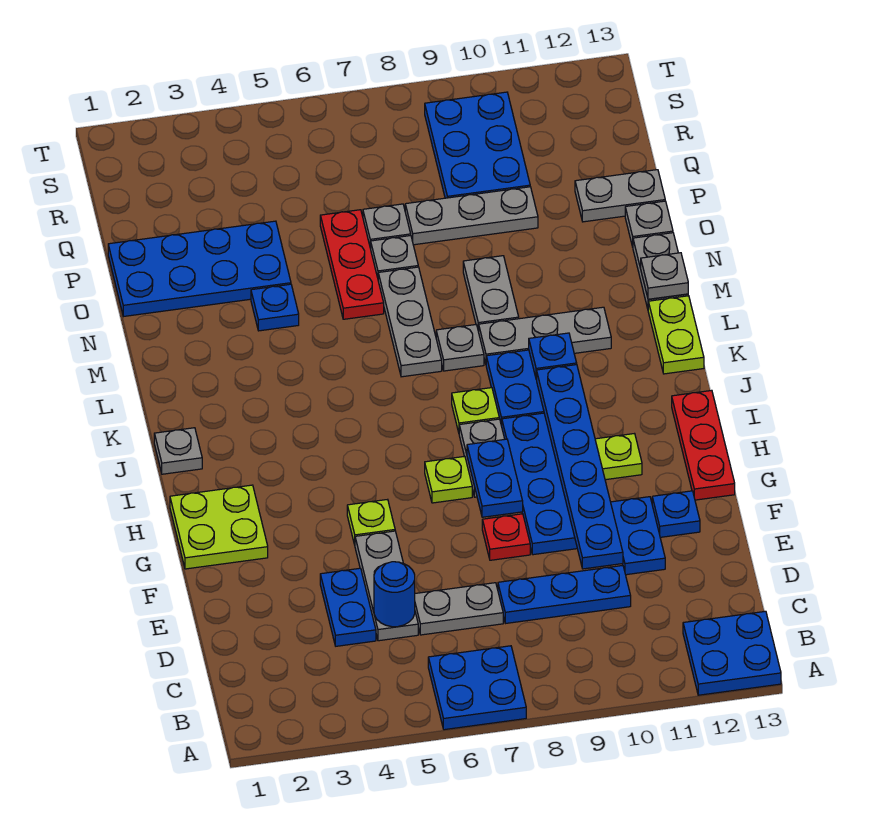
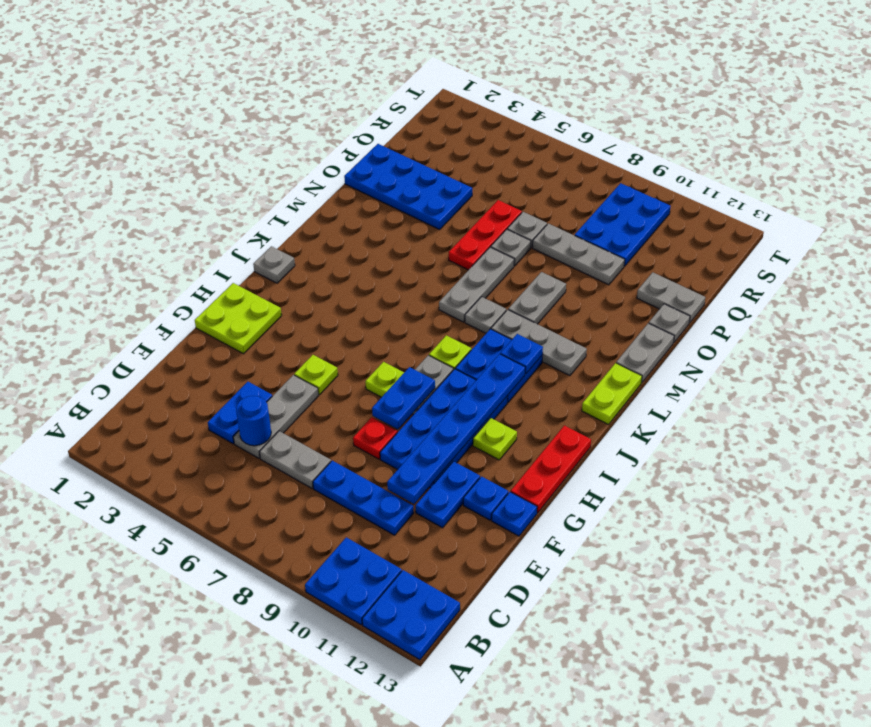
blue 2x2 plate [428,646,526,730] -> blue 2x2 plate moved to [305,537,402,625]
grey 1x1 plate [641,253,688,299] -> none
blue 1x1 plate [251,284,299,331] -> blue 1x1 plate moved to [492,492,537,536]

